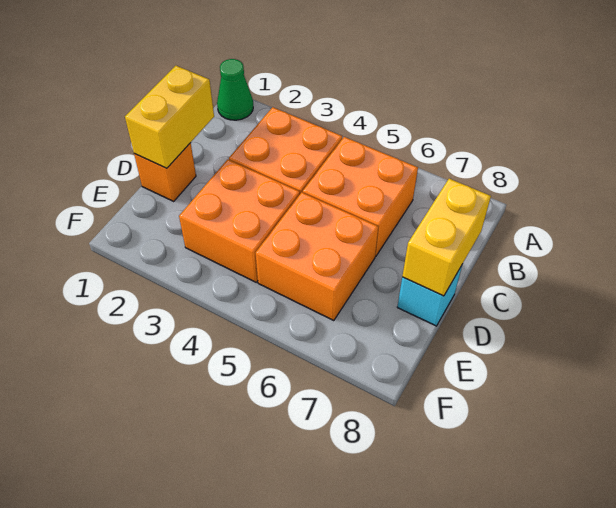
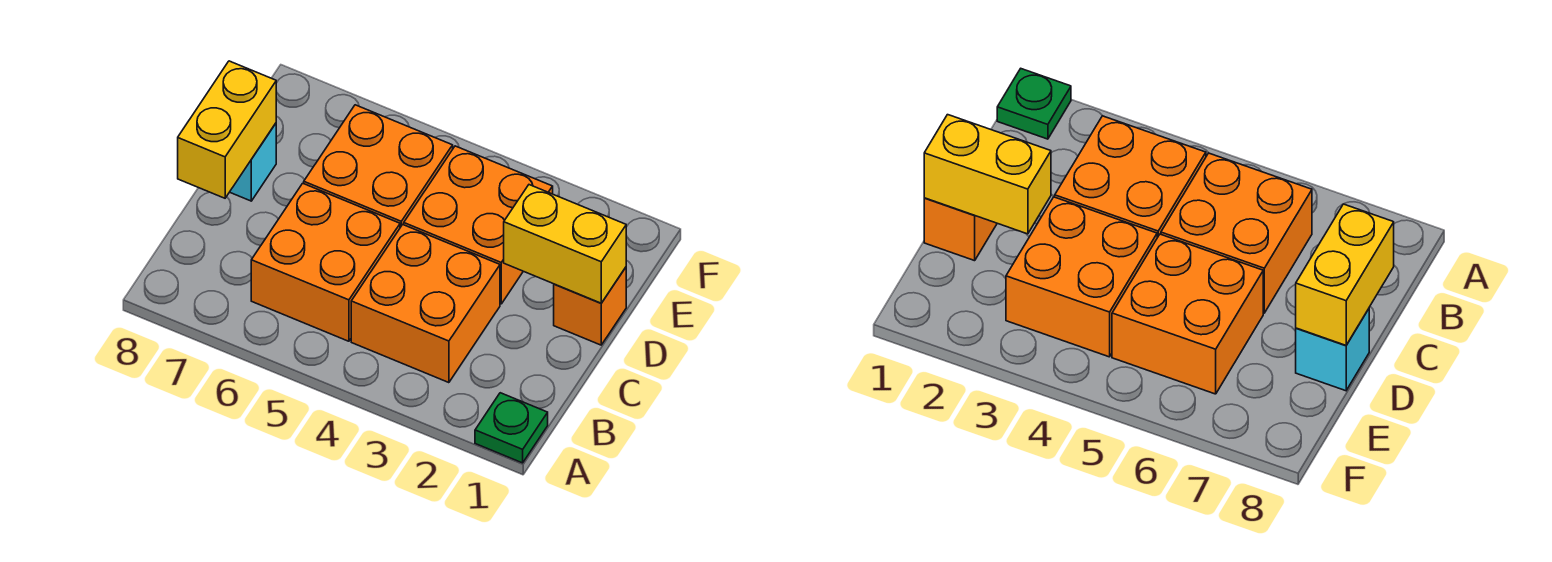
green 1x1 cone [217,59,253,120] -> green 1x1 plate [475,393,548,463]
yellow 1x2 brick [125,66,214,168] -> yellow 1x2 brick turned to [504,185,626,303]

